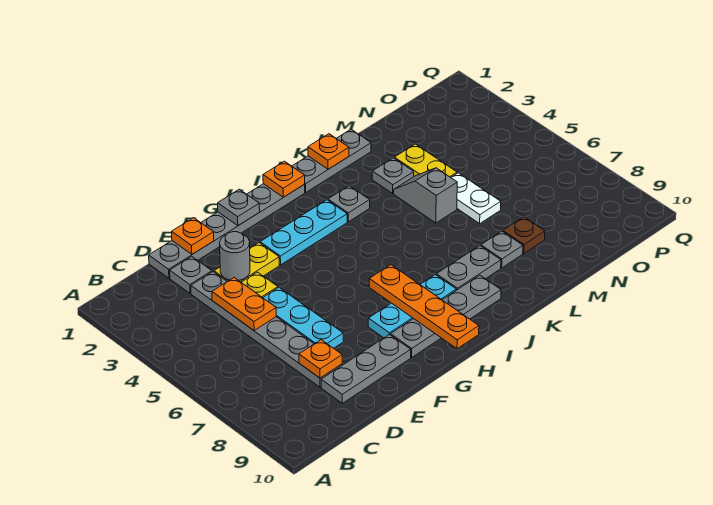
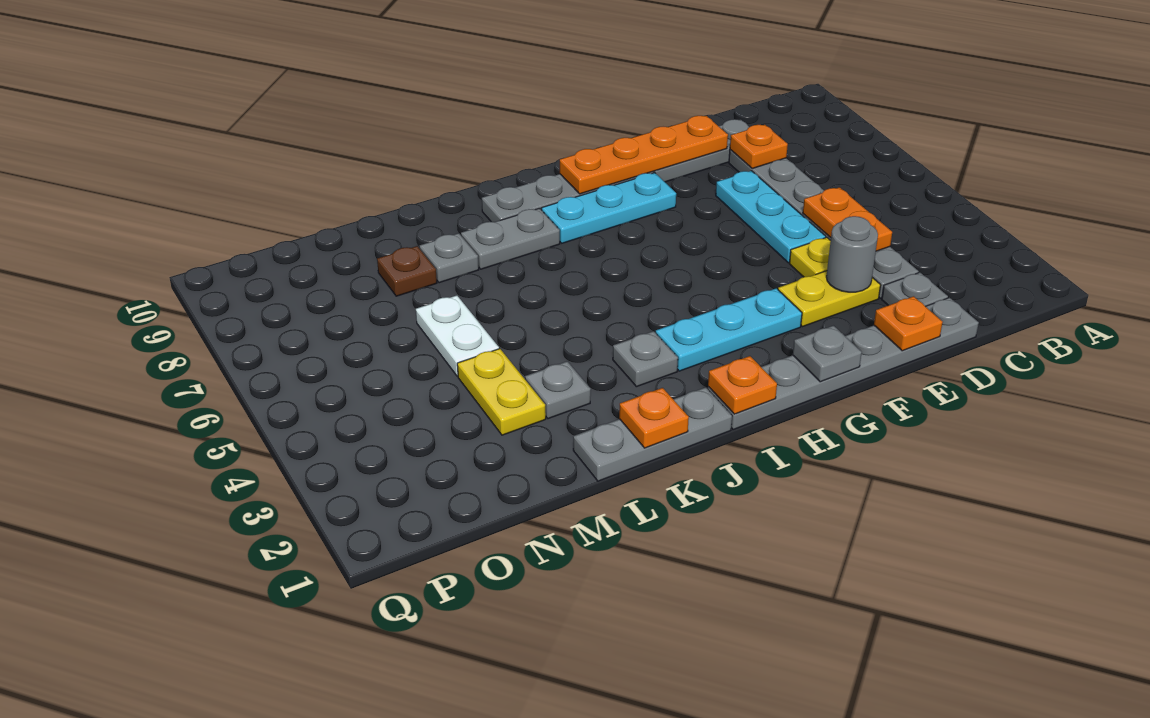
orange 1x4 plate [369,265,479,349] -> orange 1x4 plate turned to [560,116,728,194]
grey 1x2 slope [394,168,457,223] -> none

